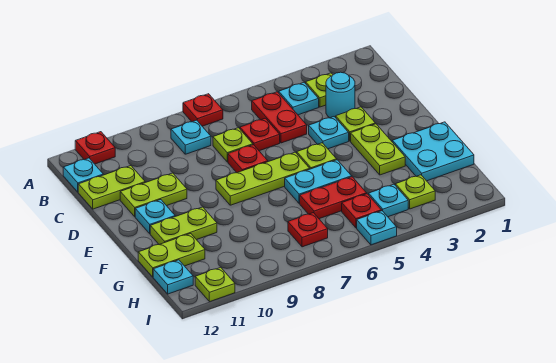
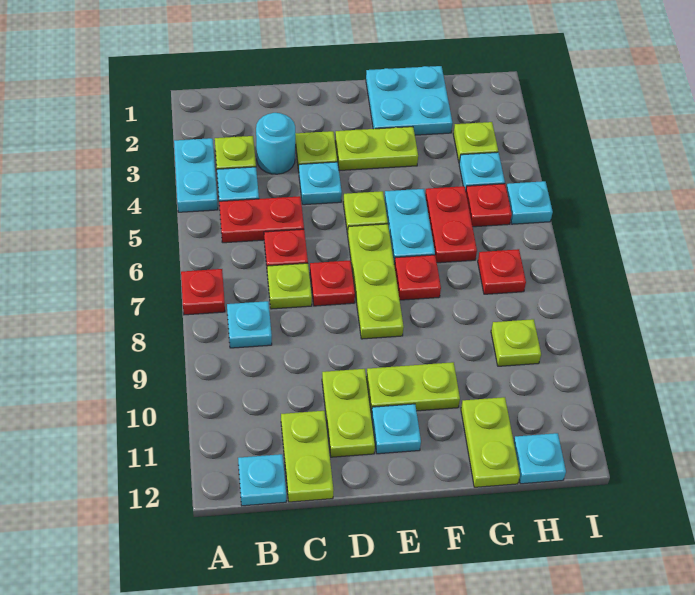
none -> cyan 1x2 plate [174,138,218,212]
red 1x1 plate [75,132,115,164] -> red 1x1 plate moved to [394,255,441,300]
lime 1x2 plate [150,207,217,245] -> lime 1x2 plate turned to [366,362,460,414]
lime 1x1 plate [195,267,235,302] -> lime 1x1 plate moved to [491,319,541,366]

